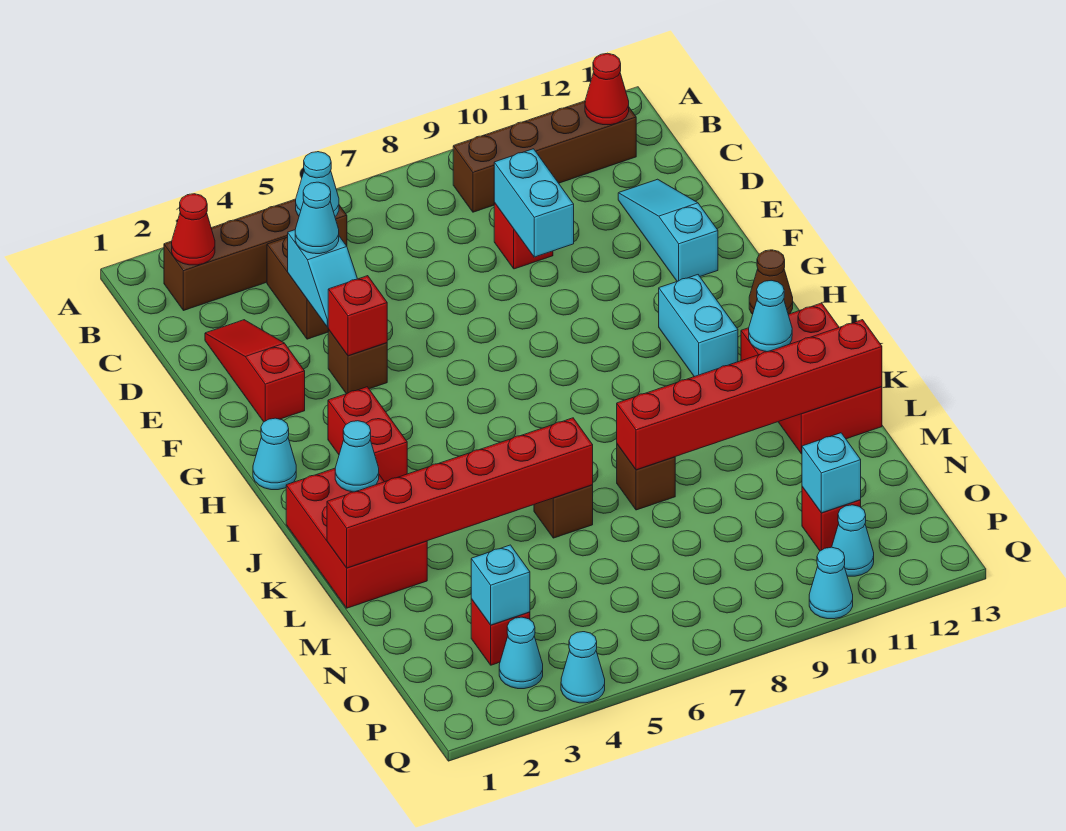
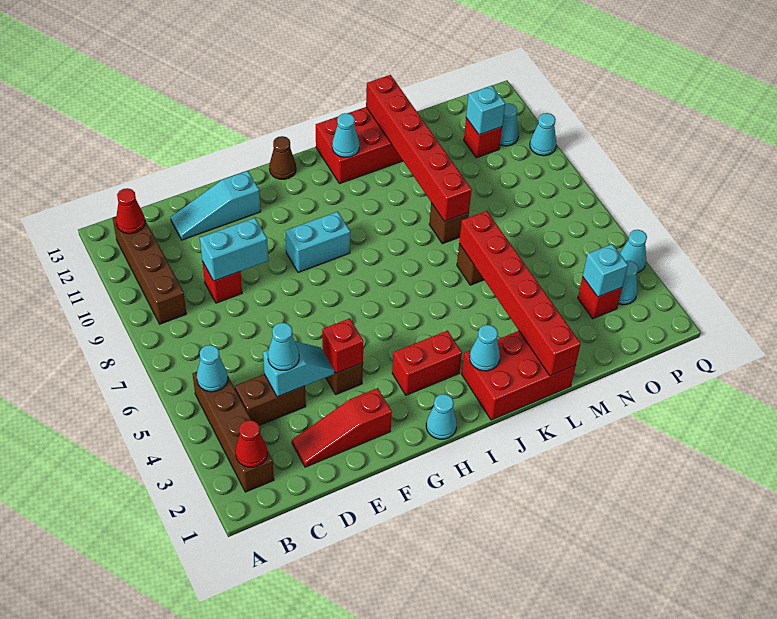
cyan 1x2 brick [659,275,738,377] -> cyan 1x2 brick moved to [285,212,350,272]

